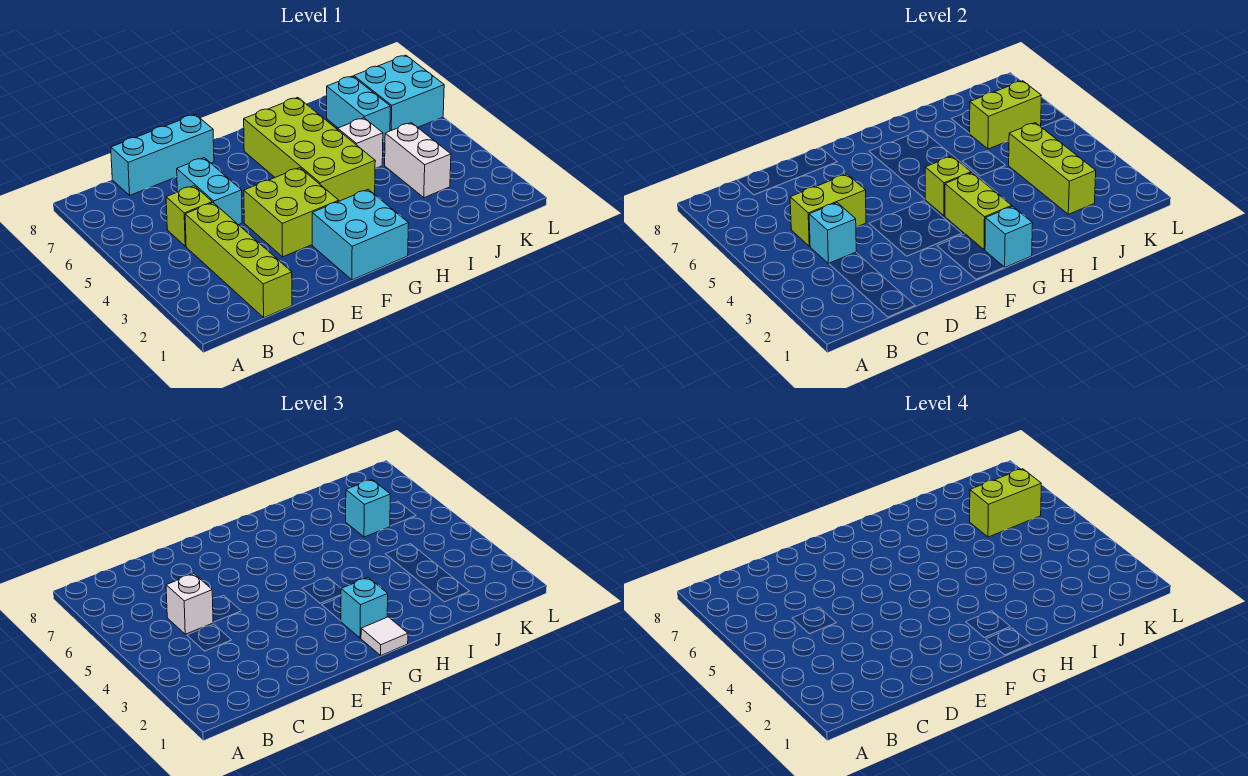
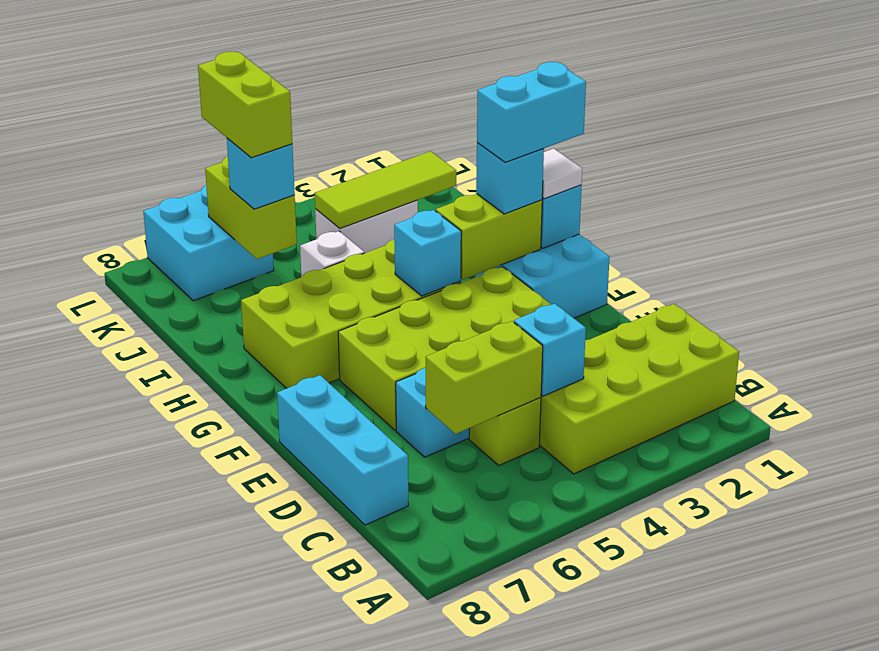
lime 1x4 brick [185,203,292,318] -> lime 2x4 brick [539,304,739,474]
lime 1x2 brick [790,174,866,246] -> lime 1x2 brick turned to [426,321,543,434]
white 1x1 brick [166,574,213,634] -> none
lime 2x2 brick [244,168,339,257] -> lime 2x4 brick [338,267,551,430]
lime 1x1 brick [925,156,971,216] -> cyan 1x1 brick [394,210,461,296]
lime 1x3 brick [1009,123,1096,214] -> lime 1x3 tile [315,151,456,228]
cyan 1x2 brick [327,76,390,141] -> cyan 1x2 brick moved to [477,62,586,162]

